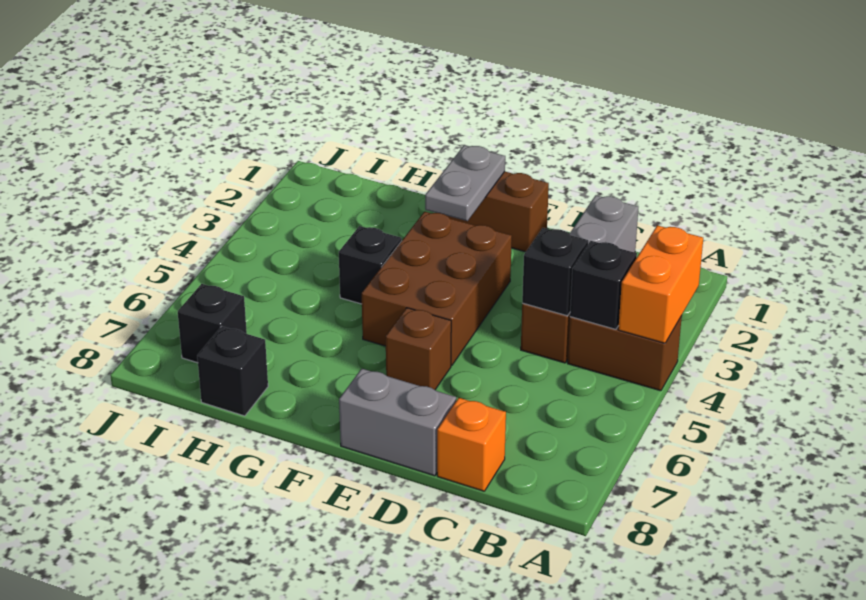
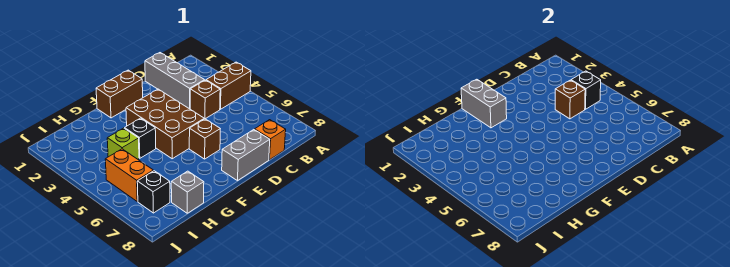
orange 1x2 brick [618,225,703,343] -> orange 1x2 brick moved to [105,149,153,201]
black 1x1 brick [522,228,588,316] -> brown 1x1 brick [555,80,585,119]
grey 1x2 plate [425,145,505,221] -> grey 1x2 brick [461,79,507,128]
none -> lime 1x1 brick [107,128,139,159]
black 1x1 brick [197,326,268,416] -> grey 1x1 brick [171,171,204,213]

